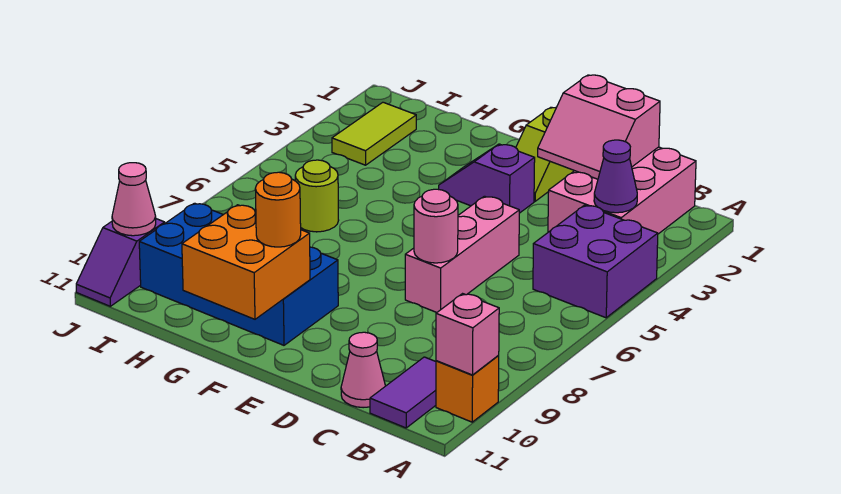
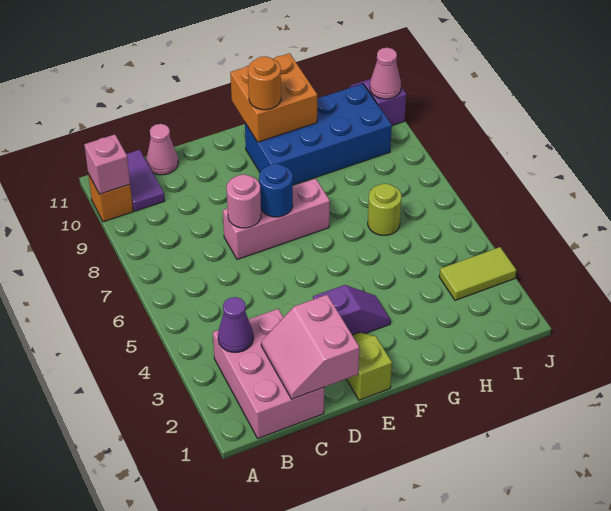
purple 2x2 brick [533,205,658,318] -> none
pink 2x2 slope [538,75,660,179] -> pink 2x2 slope turned to [261,295,359,399]
pink 1x3 brick [405,196,519,312] -> pink 1x3 brick turned to [223,179,330,260]
none -> blue 1x1 round brick [259,164,293,217]
lime 1x2 tile [332,102,416,165] -> lime 1x2 tile turned to [439,247,516,300]

